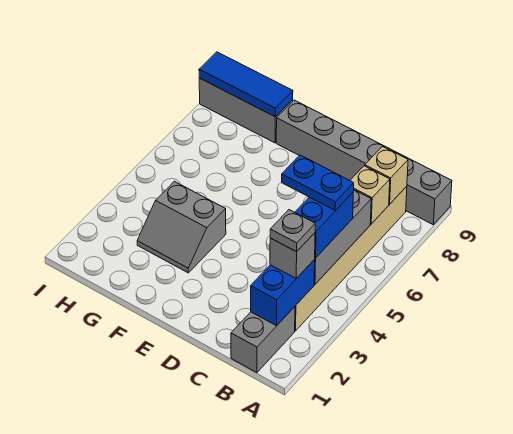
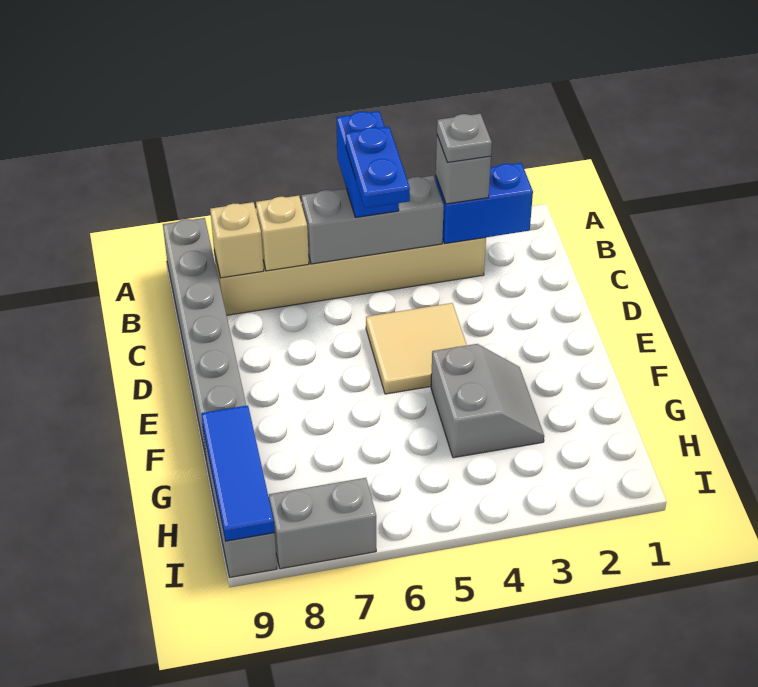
grey 1x2 brick [231,307,295,372] -> grey 1x2 brick moved to [269,478,376,569]
blue 1x2 brick [295,193,353,258] -> blue 1x2 brick turned to [336,111,399,217]
none -> tan 2x2 tile [366,303,467,394]

